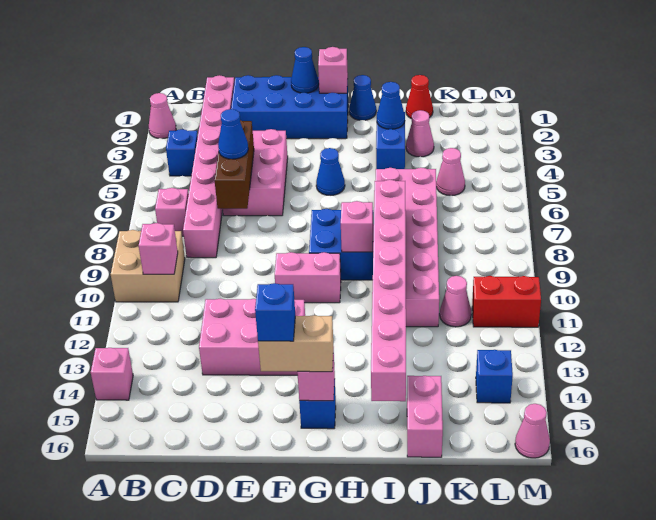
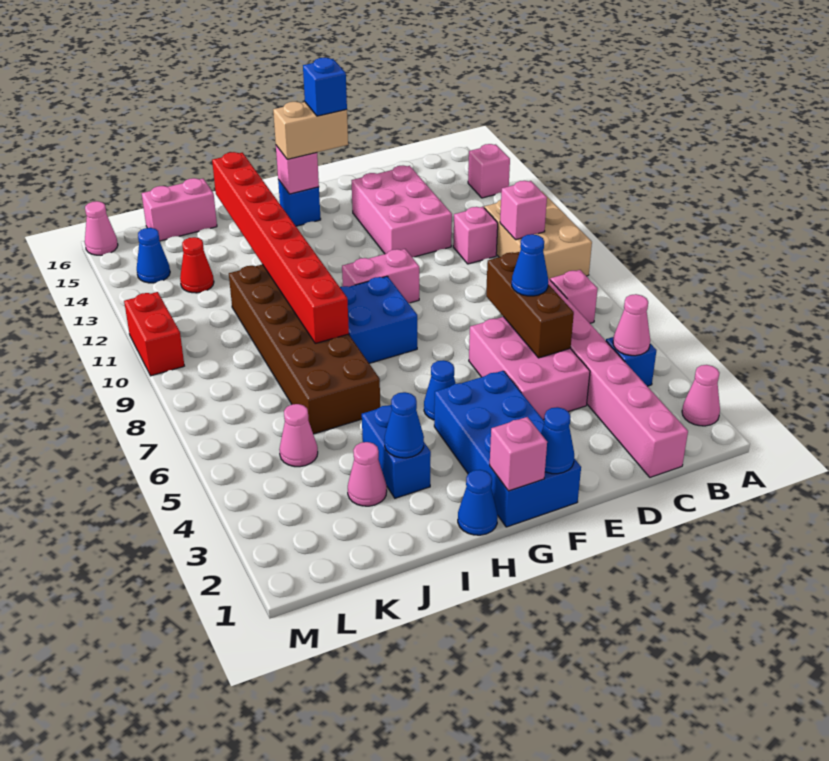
tan 2x2 brick [111,230,185,302] -> tan 2x3 brick [484,191,592,279]
blue 2x4 brick [231,75,348,139] -> blue 2x4 brick turned to [434,371,581,527]
pink 2x3 brick [199,299,305,375] -> pink 2x3 brick turned to [351,166,452,257]
pink 1x1 brick [341,201,373,252] -> pink 1x1 brick moved to [453,207,498,264]
pink 2x6 brick [376,168,439,327] -> brown 2x6 brick [229,264,380,434]
pink 1x8 brick [371,180,406,401] -> red 1x8 brick [212,152,349,343]
red 1x1 cone [406,75,433,119] -> red 1x1 cone moved to [180,237,214,293]
pink 1x2 brick [407,376,443,457] -> pink 1x2 brick turned to [142,178,217,241]
pink 1x1 cone [440,276,471,327] -> pink 1x1 cone moved to [613,294,650,356]
red 1x2 brick [472,276,541,327] -> red 1x2 brick turned to [124,292,184,376]
blue 1x1 brick [476,350,513,403] -> blue 1x1 cone [137,228,170,283]

